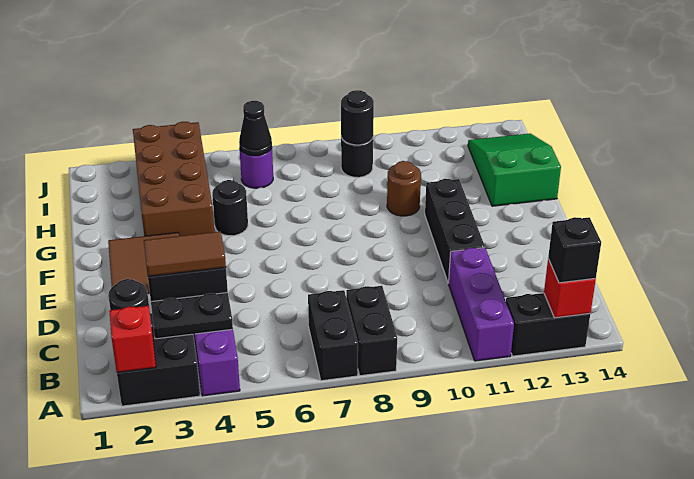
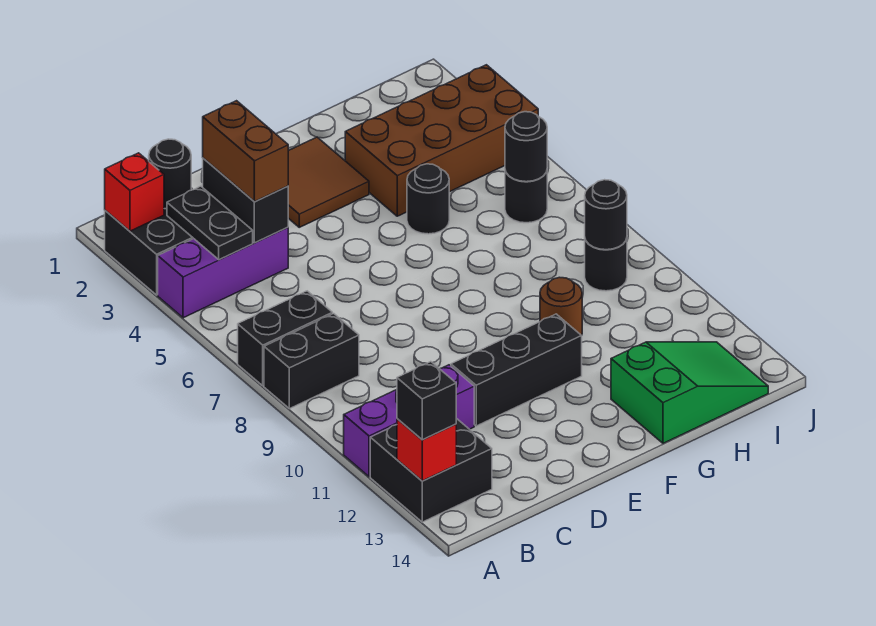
black 1x2 brick [506,293,590,356] -> black 2x2 brick [370,418,492,522]
brown 1x2 tile [144,231,226,276] -> brown 1x2 brick [203,101,288,202]
purple 1x1 round brick [240,148,273,188] -> black 1x1 round brick [505,171,547,223]
black 1x1 cone [239,101,272,156] -> black 1x1 round brick [505,112,547,182]

